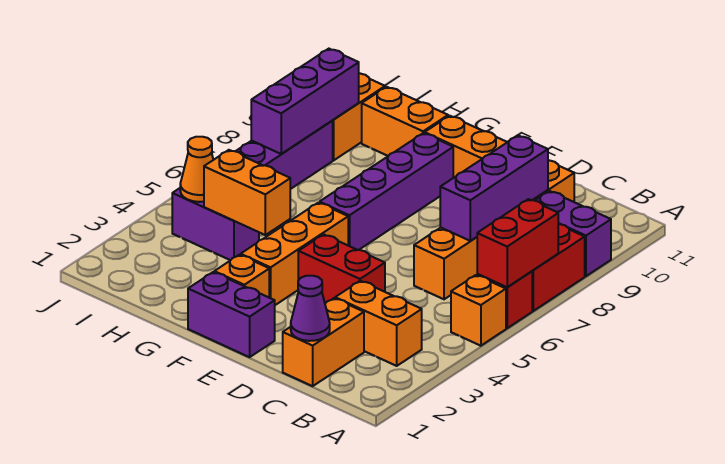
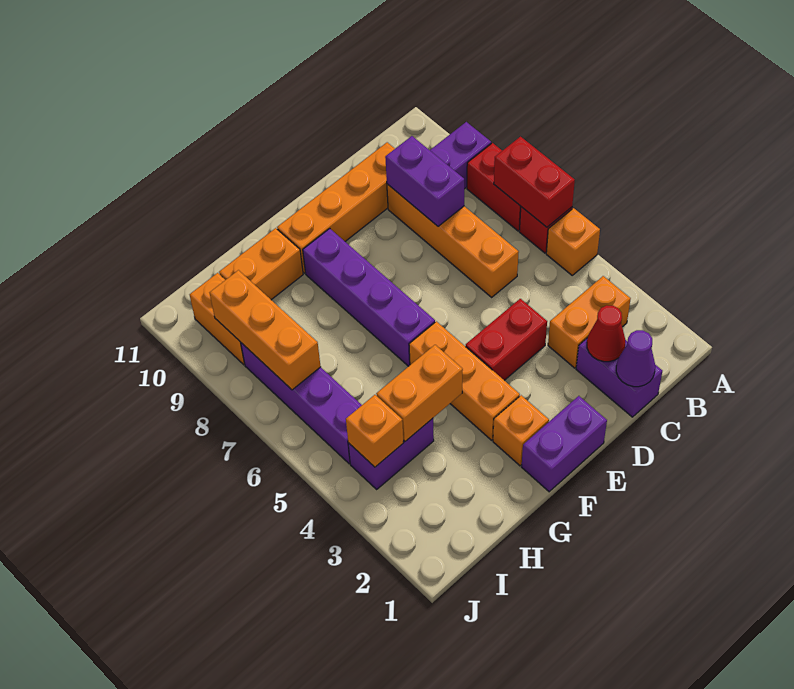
orange 1x2 brick [283,298,364,386] -> purple 1x2 brick [576,339,662,417]
none -> red 1x1 cone [587,305,625,362]
purple 1x3 brick [440,136,548,241] -> purple 1x2 brick [385,136,464,226]
orange 1x1 cone [180,137,213,202] -> orange 1x1 brick [346,395,404,467]
purple 1x3 brick [251,49,359,154] -> orange 1x3 brick [210,270,321,390]

